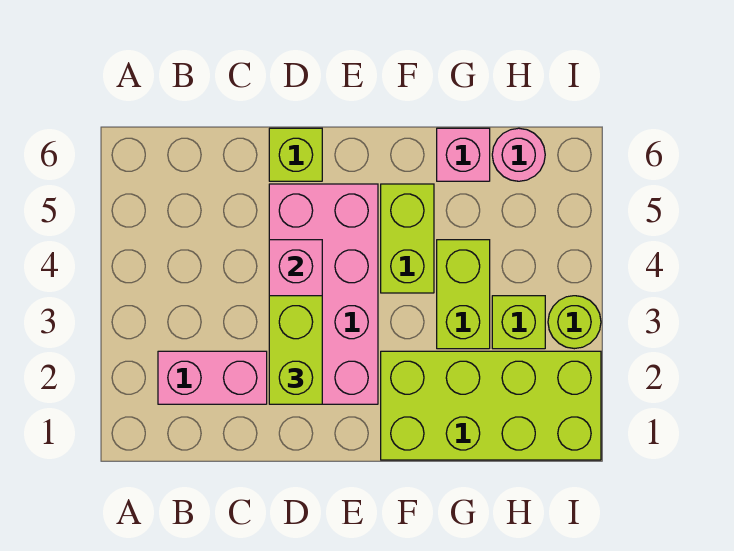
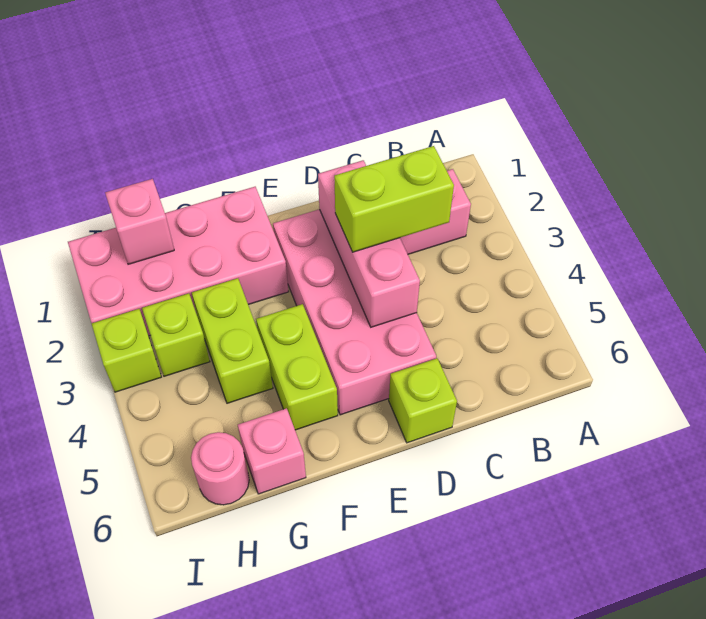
lime 1x2 brick [269,296,322,404] -> lime 1x2 brick turned to [334,146,454,252]
lime 2x4 brick [381,351,601,460] -> pink 2x4 brick [68,187,289,336]
none -> pink 1x1 brick [105,179,174,264]
lime 1x1 round brick [548,296,601,349] -> lime 1x1 brick [92,309,161,392]

